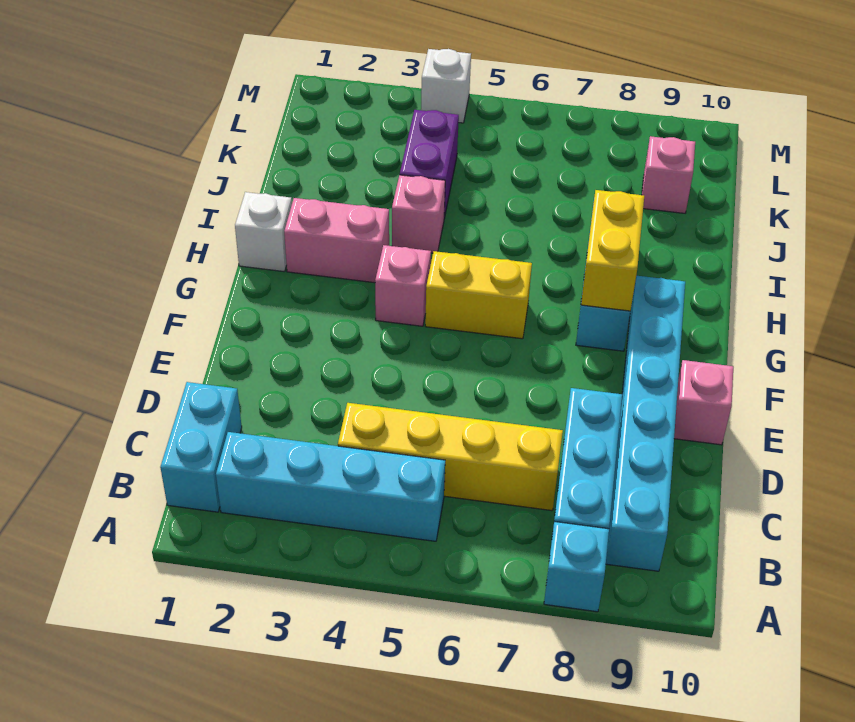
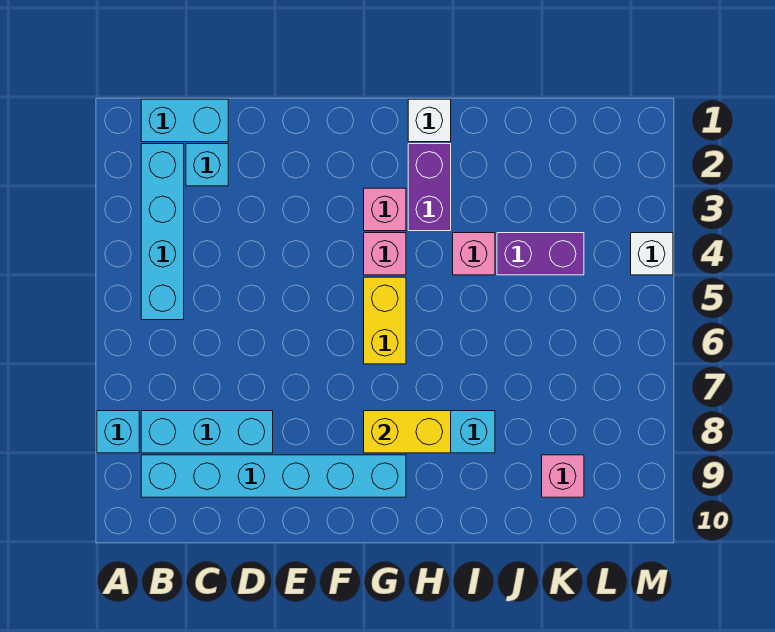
none -> cyan 1x1 brick [186,144,228,186]
yellow 1x4 brick [338,403,563,511] -> none
pink 1x1 brick [674,360,733,445] -> pink 1x1 brick moved to [364,188,406,231]
pink 1x2 brick [284,198,389,283] -> purple 1x2 brick [408,144,451,231]

